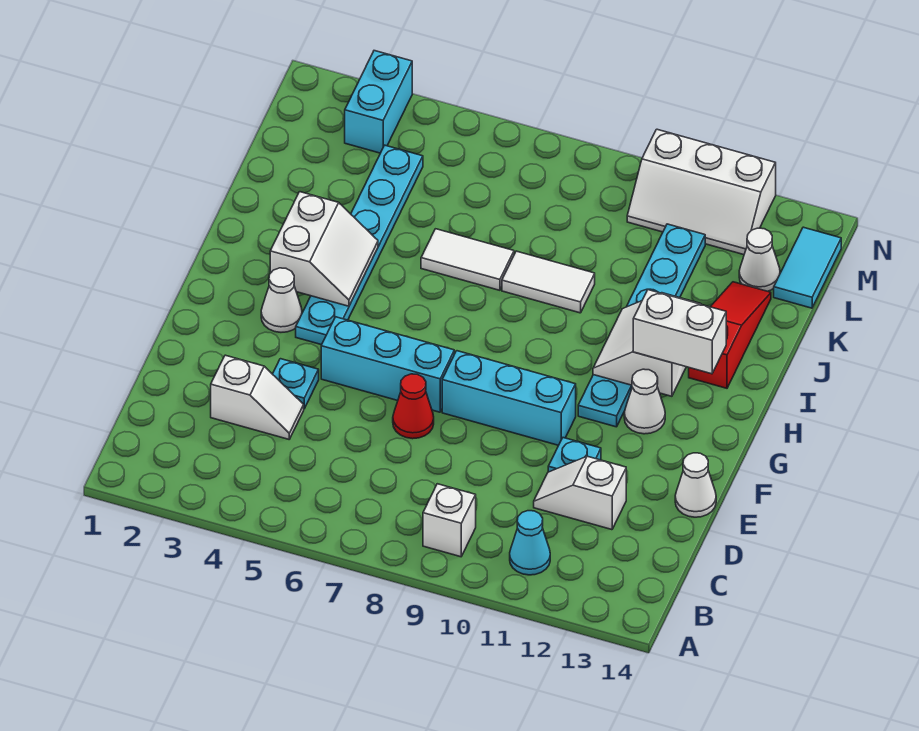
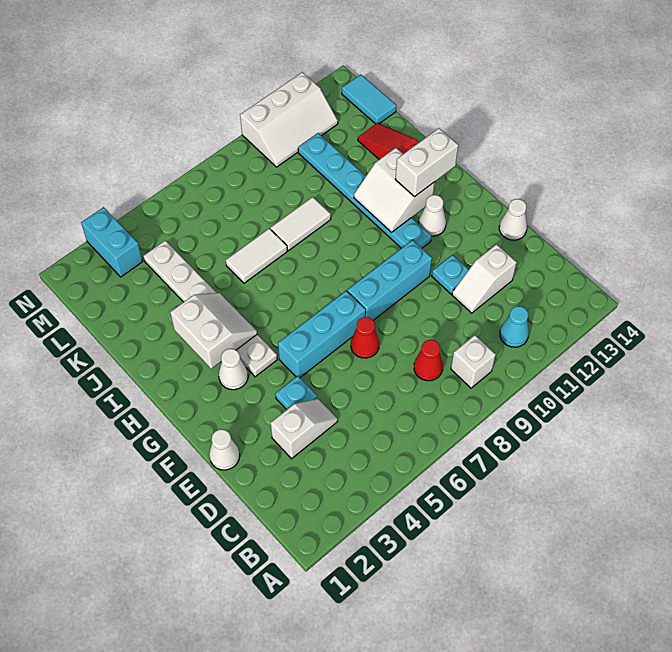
none -> red 1x1 cone [414,340,443,381]
cyan 1x6 plate [296,145,423,345] -> white 1x6 plate [143,240,277,377]
white 1x1 cone [739,228,780,291] -> white 1x1 cone moved to [209,429,240,470]

